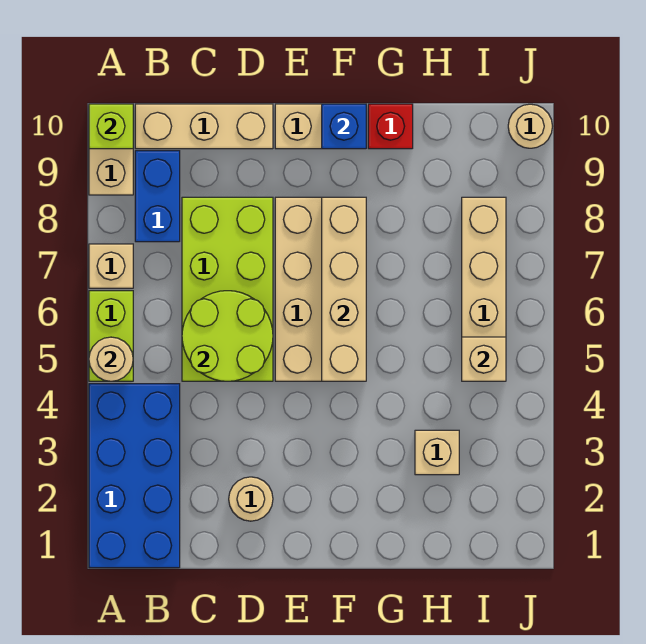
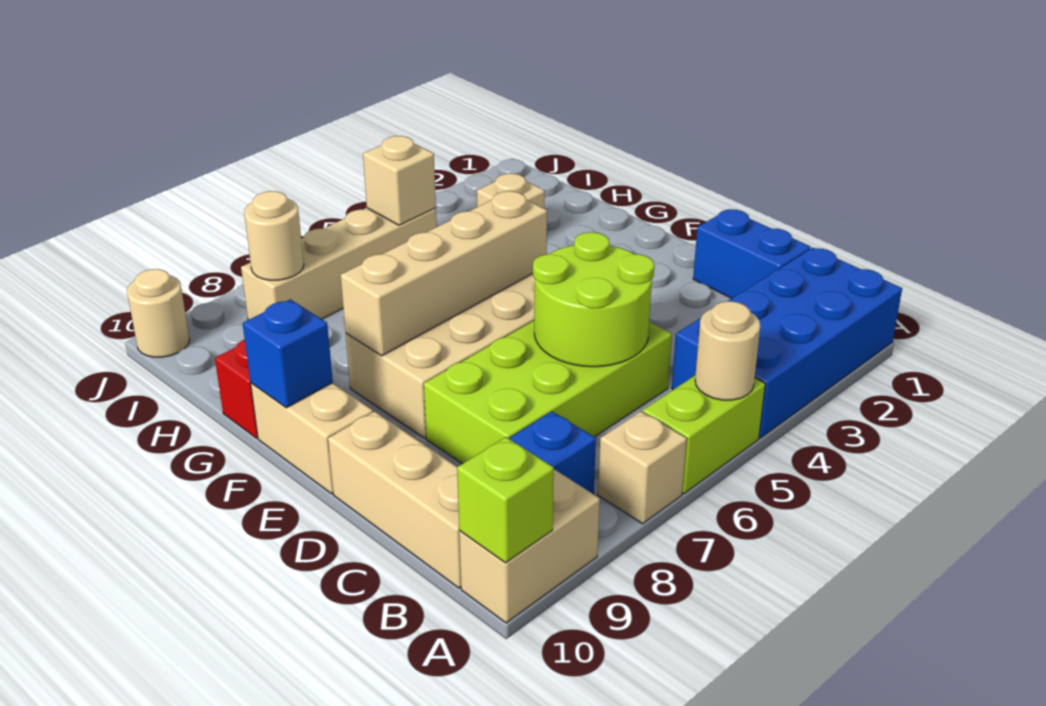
none -> blue 1x2 brick [693,209,811,298]
tan 1x1 round brick [229,477,273,521] -> tan 1x1 round brick moved to [244,191,304,280]

